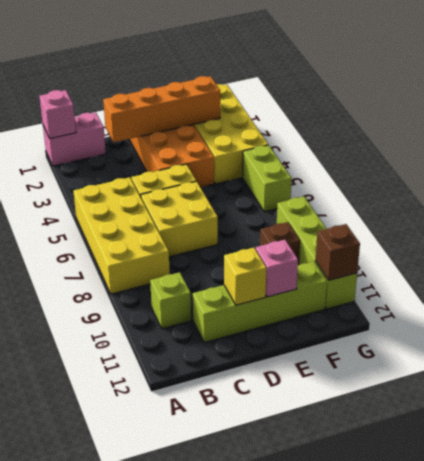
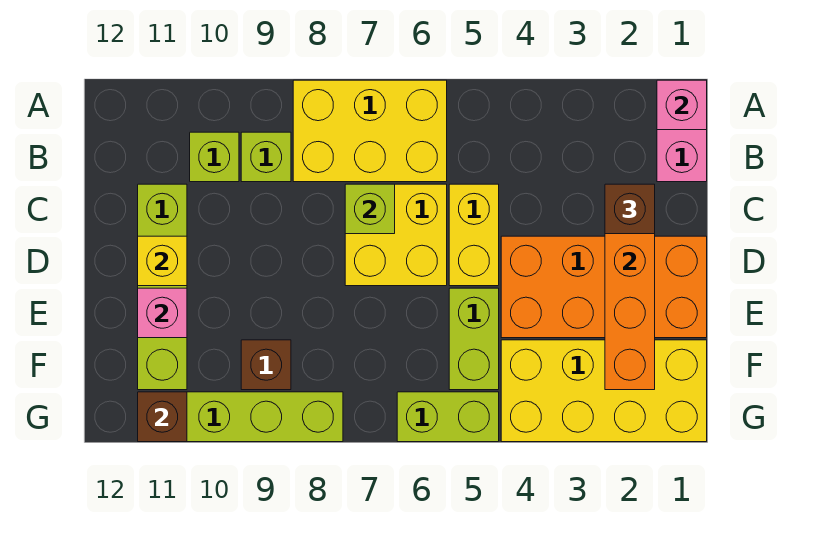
yellow 2x4 brick [73,177,170,294] -> yellow 2x3 brick [293,80,447,182]
none -> lime 1x1 brick [241,132,291,182]
none -> brown 1x1 brick [605,184,655,234]
none -> lime 1x1 brick [345,184,395,234]
none -> lime 1x2 brick [449,288,499,390]

